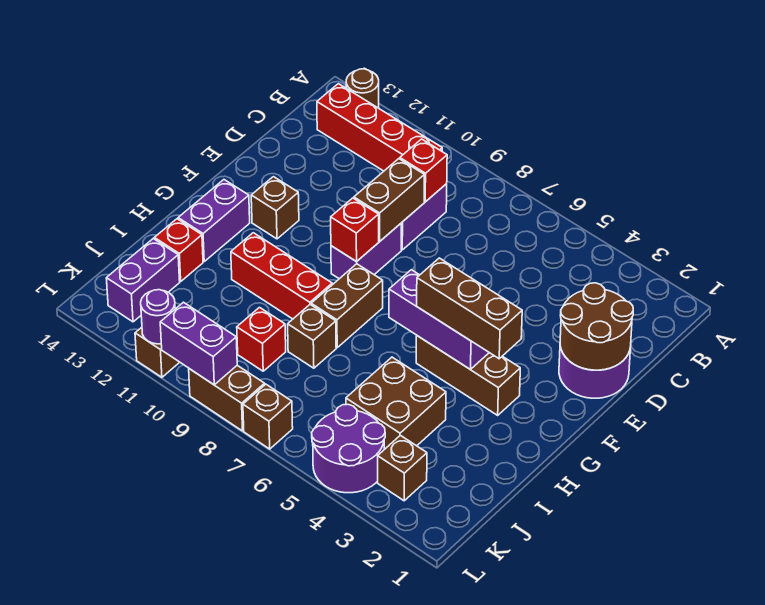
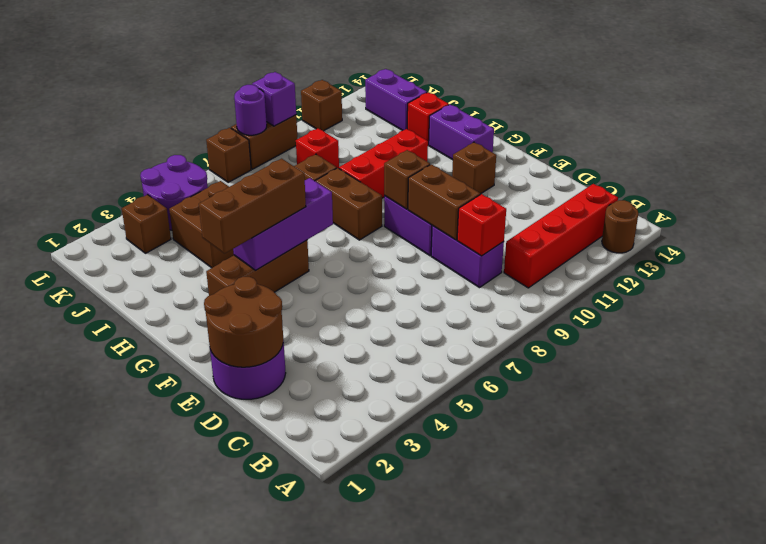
red 1x1 brick [331,198,379,262] -> brown 1x1 brick [384,150,430,209]
purple 1x2 brick [160,302,237,385] -> purple 1x1 brick [252,72,296,126]
purple 1x1 round brick [141,290,175,344] -> purple 1x1 round brick moved to [234,85,267,135]

